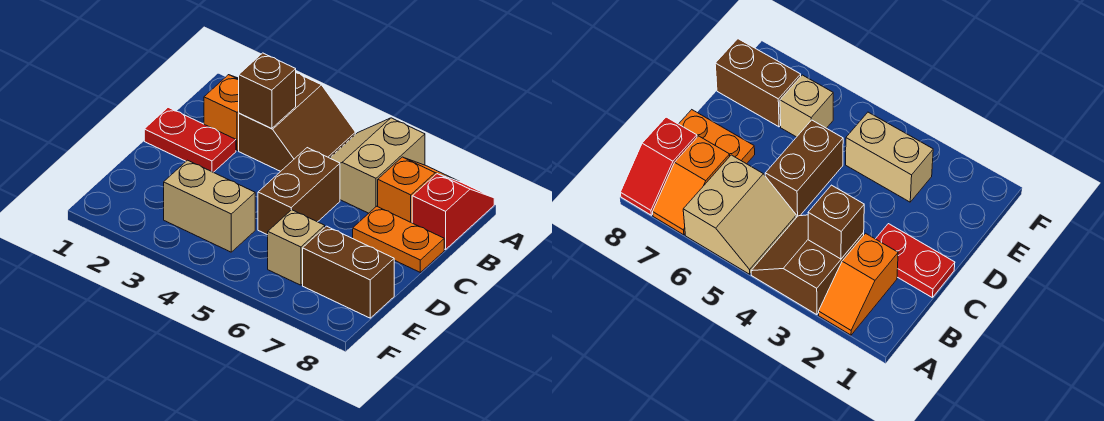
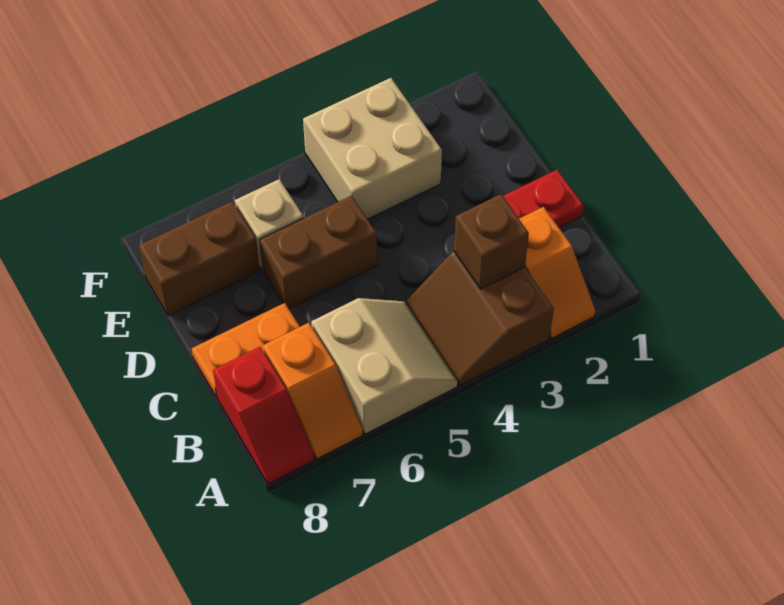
brown 1x2 brick [258,148,340,235] -> brown 1x2 brick turned to [260,196,377,309]
tan 1x2 brick [164,160,255,252] -> tan 2x2 brick [303,78,442,219]

